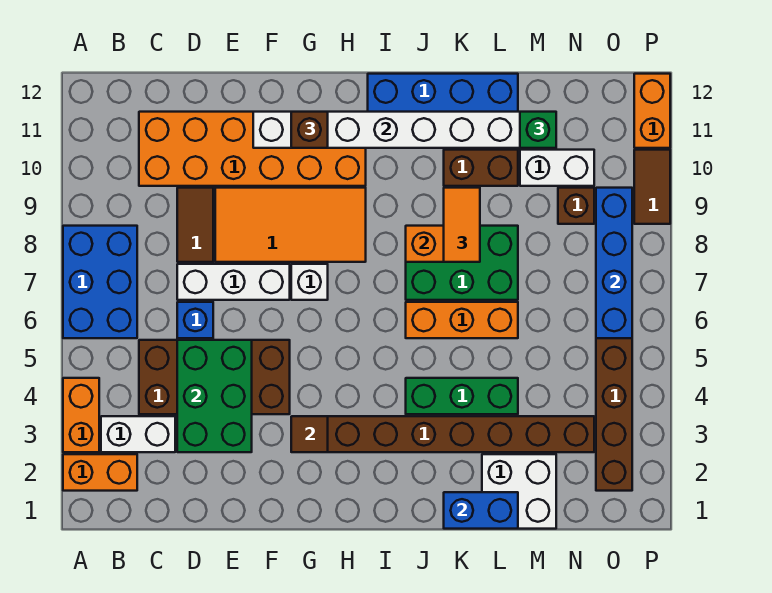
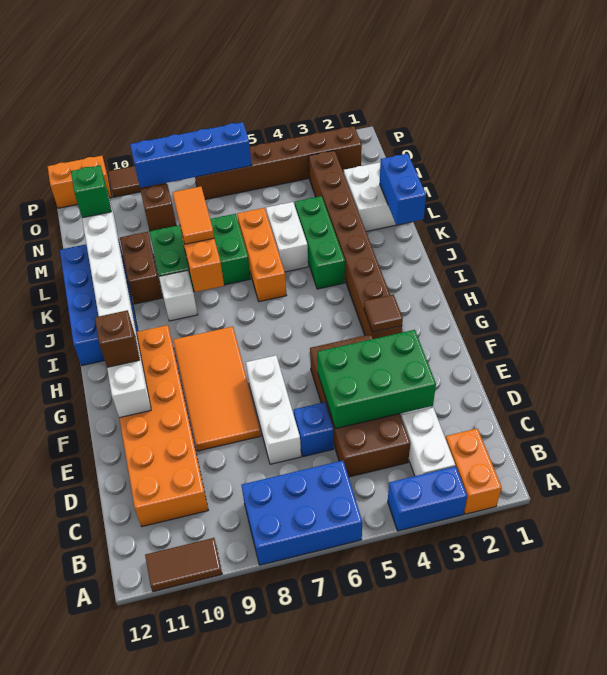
orange 1x2 brick [63,378,99,452] -> blue 1x2 brick [388,466,467,531]
brown 1x2 tile [177,188,213,262] -> brown 1x2 tile moved to [145,538,222,592]
white 1x1 brick [291,264,328,300] -> white 1x1 brick moved to [159,270,198,321]
green 2x3 brick [406,226,518,300] -> green 2x3 brick turned to [149,214,251,292]
orange 1x2 tile [444,188,480,262] -> orange 1x2 tile turned to [173,186,214,244]
white 1x2 brick [520,150,594,186] -> white 1x2 brick moved to [266,202,308,272]

